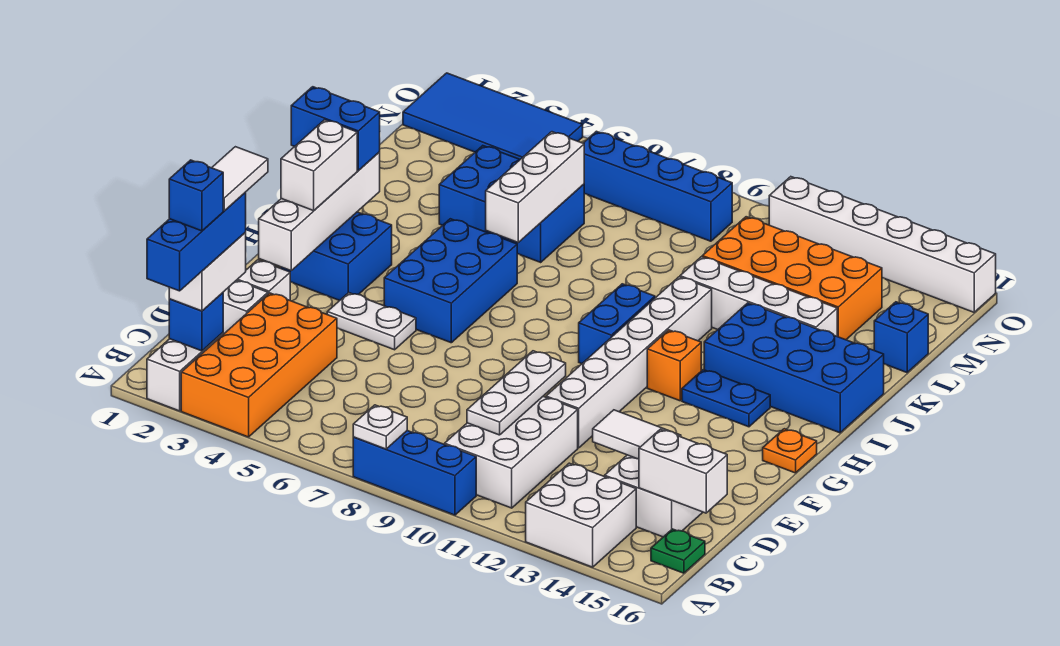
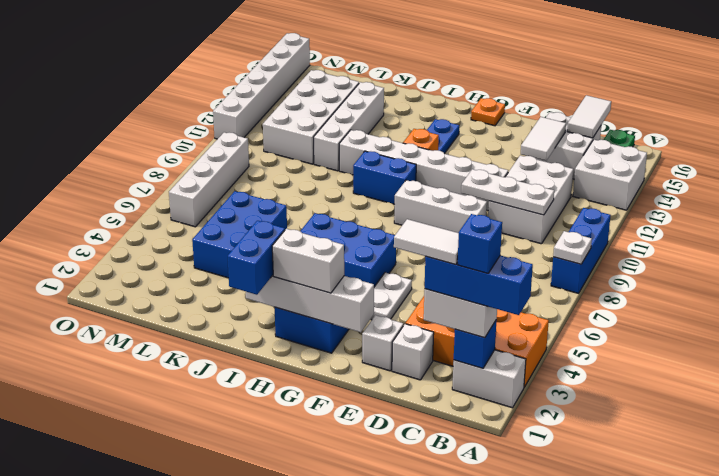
white 2x3 brick [445,397,578,508] -> white 2x3 brick turned to [488,155,573,244]
white 1x2 brick [639,429,727,513] -> white 1x2 tile [567,95,611,138]
blue 2x4 brick [704,303,884,433] -> none
white 1x3 brick [486,132,584,242] -> white 1x3 brick moved to [394,180,487,233]
orange 2x4 brick [702,217,882,340] -> white 2x4 brick [263,70,359,164]
blue 1x1 brick [874,302,928,373] -> none
blue 2x4 tile [403,73,583,159] -> none
blue 1x4 brick [583,131,732,241] -> white 1x4 brick [169,132,249,227]

